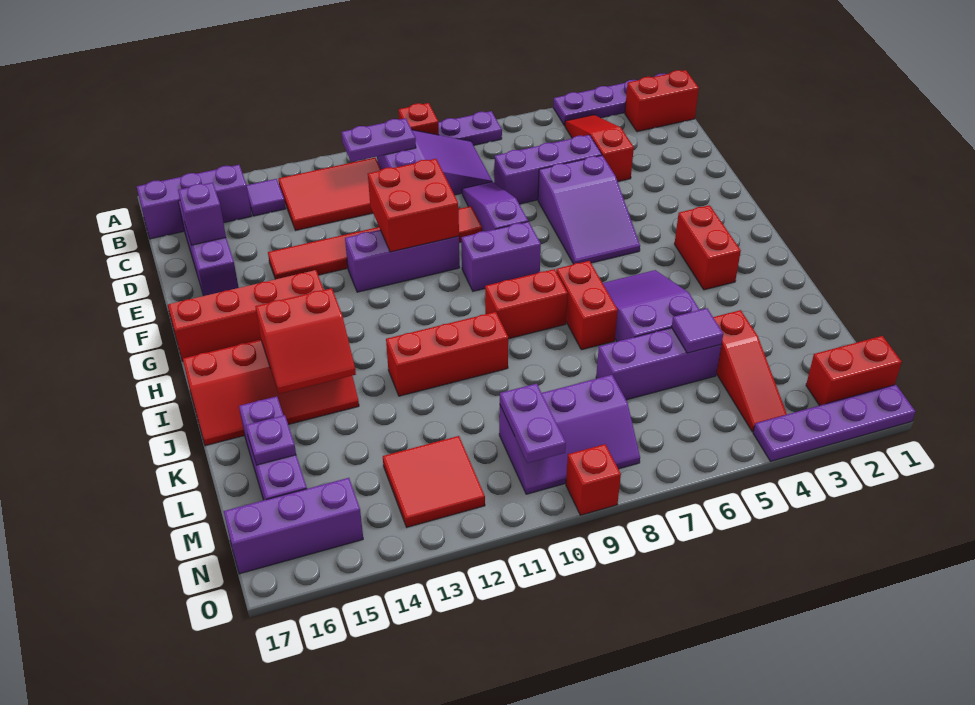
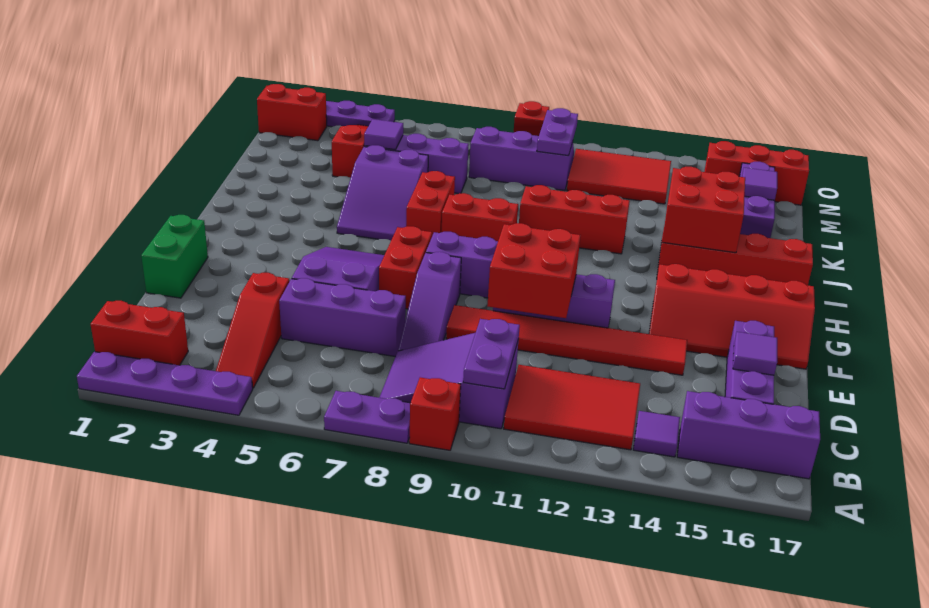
purple 1x2 plate [341,118,416,162] -> purple 1x2 plate turned to [463,319,520,389]
purple 1x1 brick [178,182,226,245] -> purple 1x1 tile [733,332,777,375]
none -> green 1x2 brick [141,215,208,298]
red 1x2 brick [675,205,741,290] -> red 1x2 brick moved to [379,226,432,309]
red 2x2 slope [255,288,356,394] -> red 2x2 brick [662,167,745,253]
purple 1x1 plate [246,415,296,465] -> purple 1x1 tile [742,168,777,200]
red 2x2 tile [383,436,485,527] -> red 2x3 tile [567,149,671,204]
purple 1x3 brick [224,478,363,574] -> red 1x3 brick [704,141,809,205]

